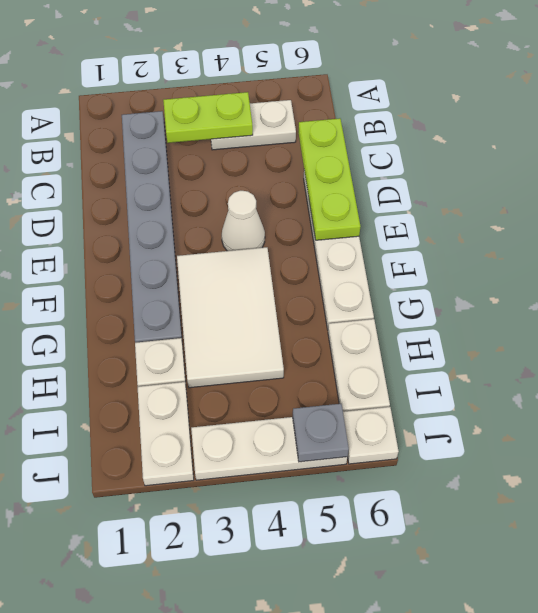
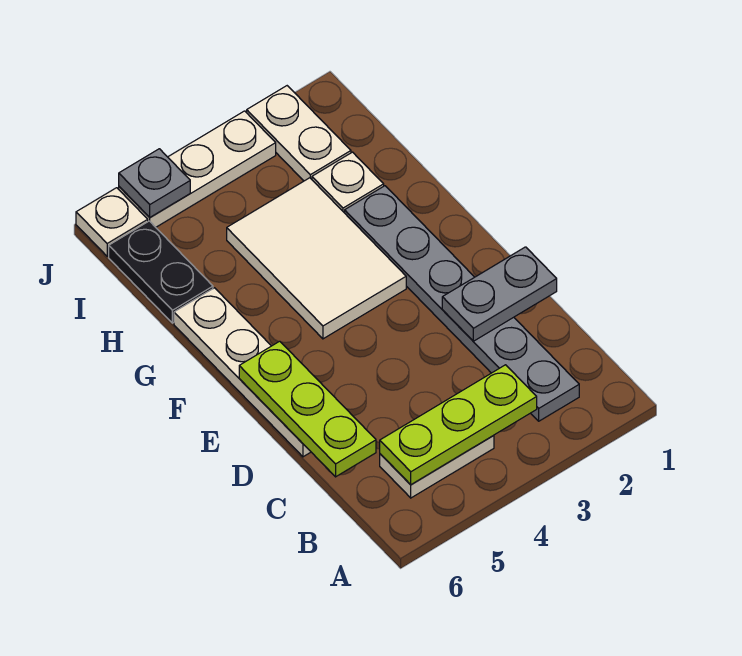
lime 1x2 plate [163,92,253,143] -> lime 1x3 plate [380,365,537,485]
none -> grey 1x2 plate [442,247,557,341]
white 1x1 cone [222,191,265,251] -> none
white 1x2 plate [328,319,390,412] -> black 1x2 plate [109,221,213,323]

